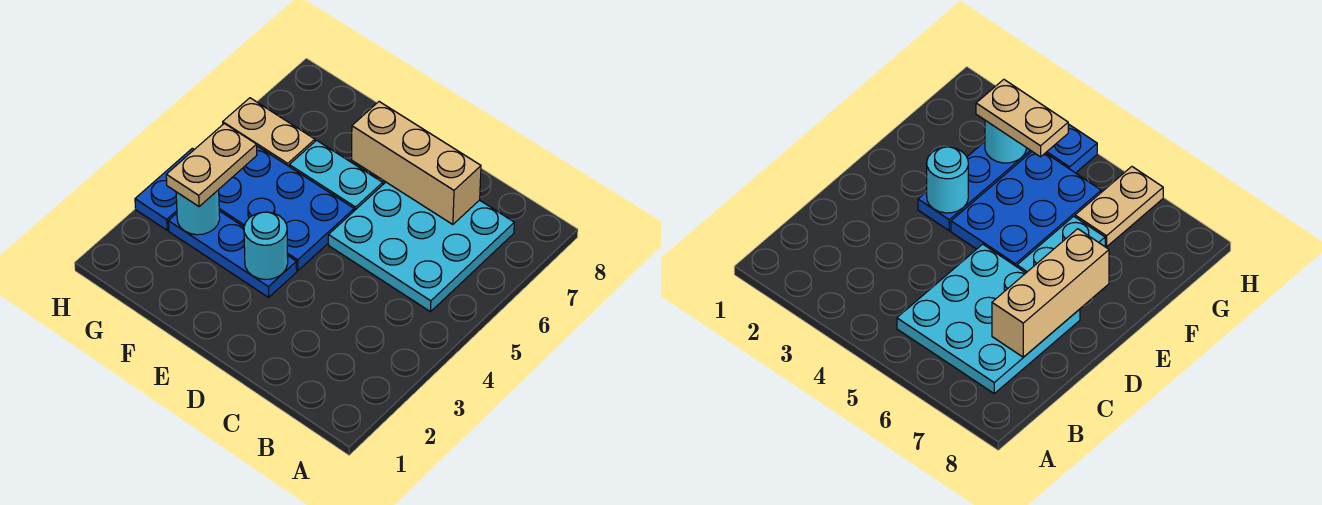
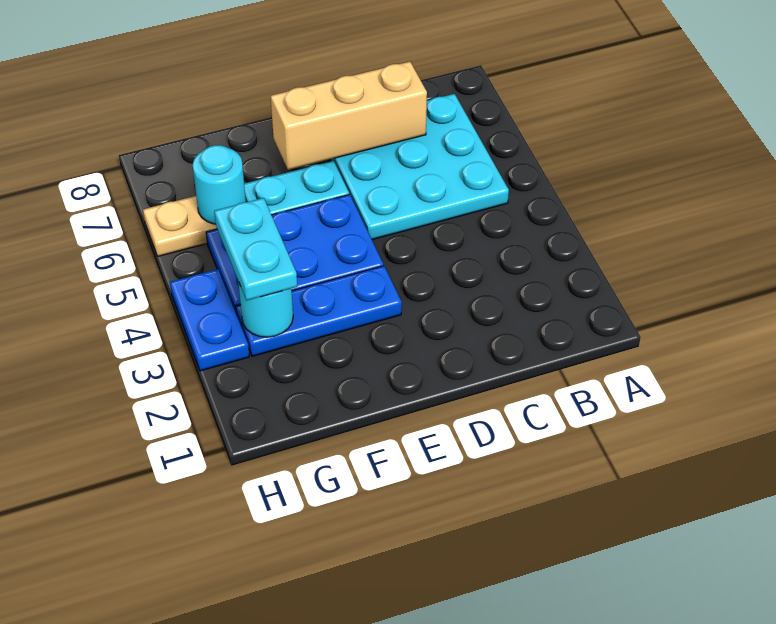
cyan 1x1 round brick [244,212,288,279] -> cyan 1x1 round brick moved to [193,145,246,224]
tan 1x2 plate [166,123,257,207] -> cyan 1x2 plate [214,198,297,300]

